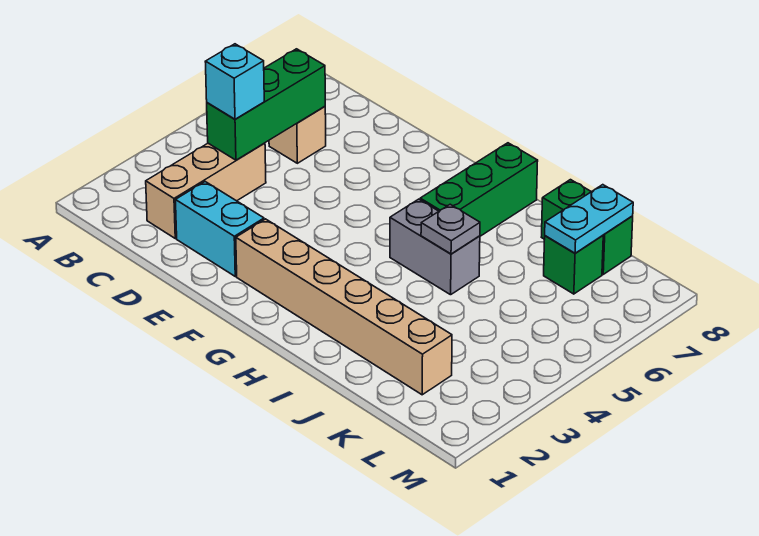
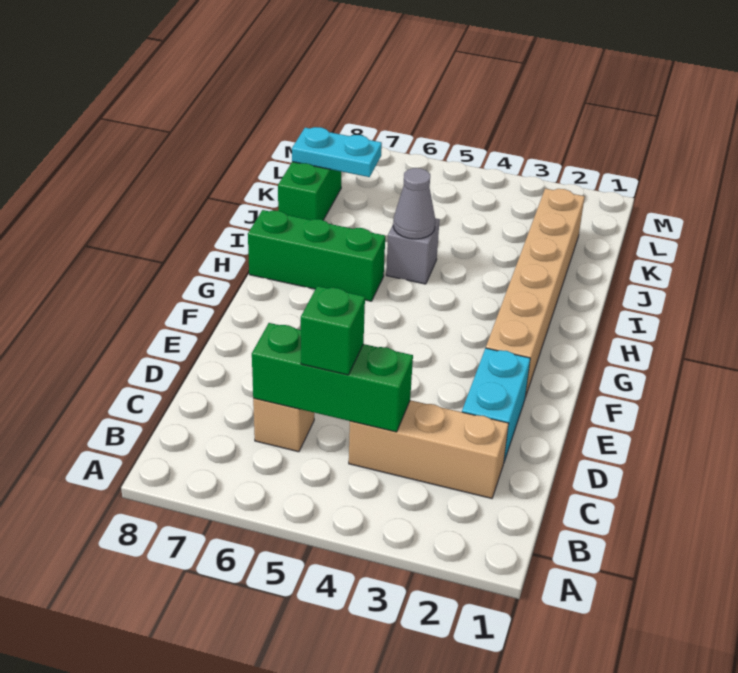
cyan 1x1 brick [205,44,264,119] -> none
grey 1x2 brick [390,199,480,295] -> grey 1x1 brick [386,218,440,284]
grey 1x1 plate [421,204,480,254] -> grey 1x1 cone [393,168,435,239]
green 1x1 brick [544,235,603,294] -> green 1x1 brick moved to [301,286,365,375]

